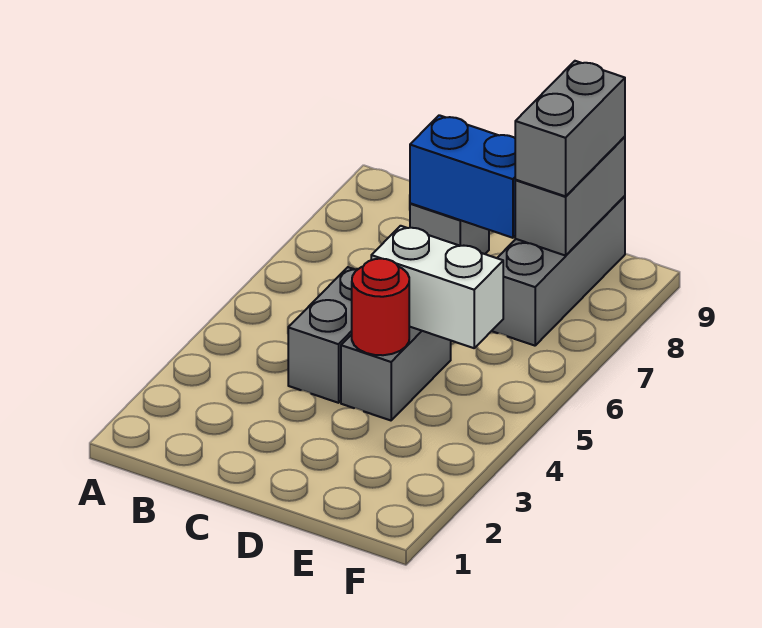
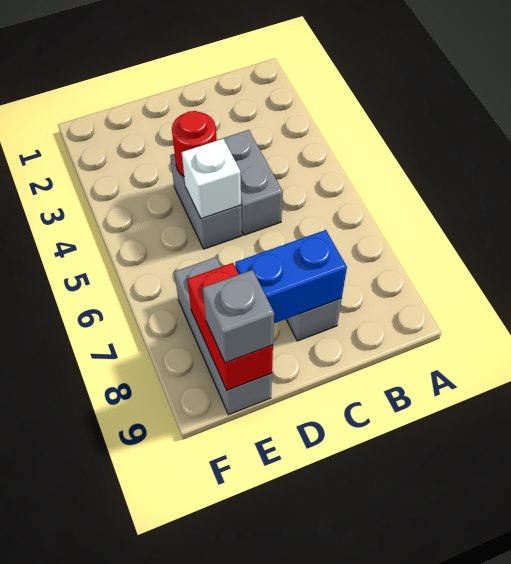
white 1x2 brick [371,226,503,348] -> white 1x1 brick [182,139,241,219]
grey 1x2 brick [515,137,625,256] -> red 1x2 brick [187,263,273,390]
grey 1x2 brick [515,61,625,196] -> grey 1x1 brick [203,270,274,363]

